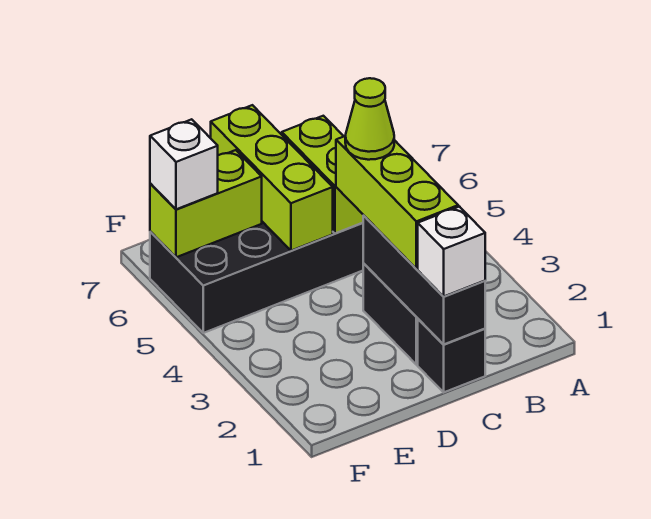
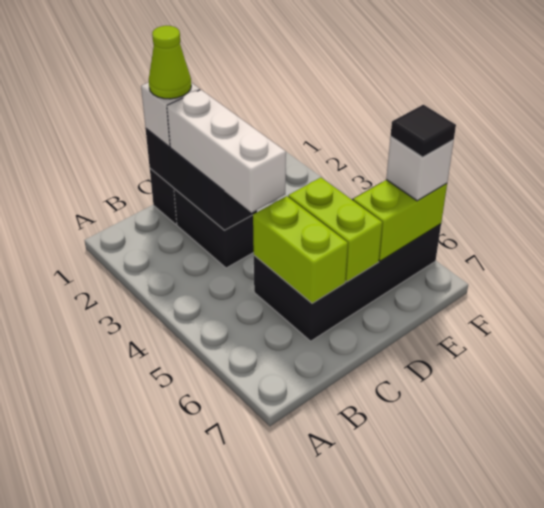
lime 1x3 brick [336,136,458,269] -> white 1x3 brick [167,90,286,213]
lime 1x1 cone [345,78,394,160] -> lime 1x1 cone moved to [149,26,191,99]
lime 1x3 brick [211,105,333,251] -> lime 1x2 brick [288,178,382,282]
none -> black 1x1 tile [391,105,456,157]

